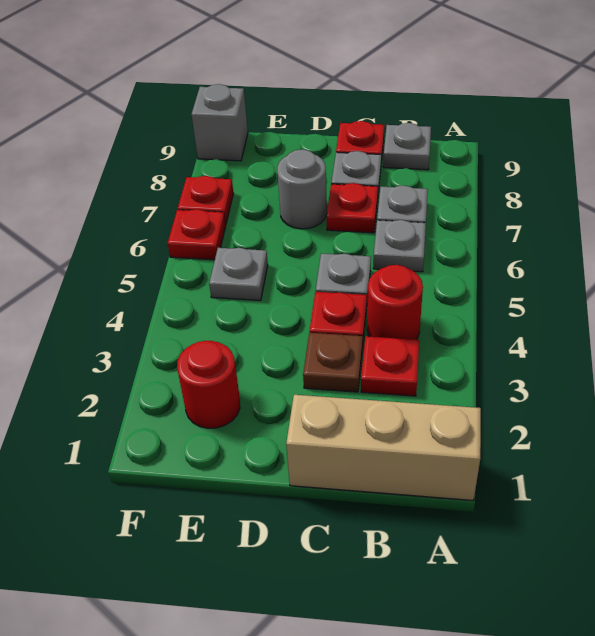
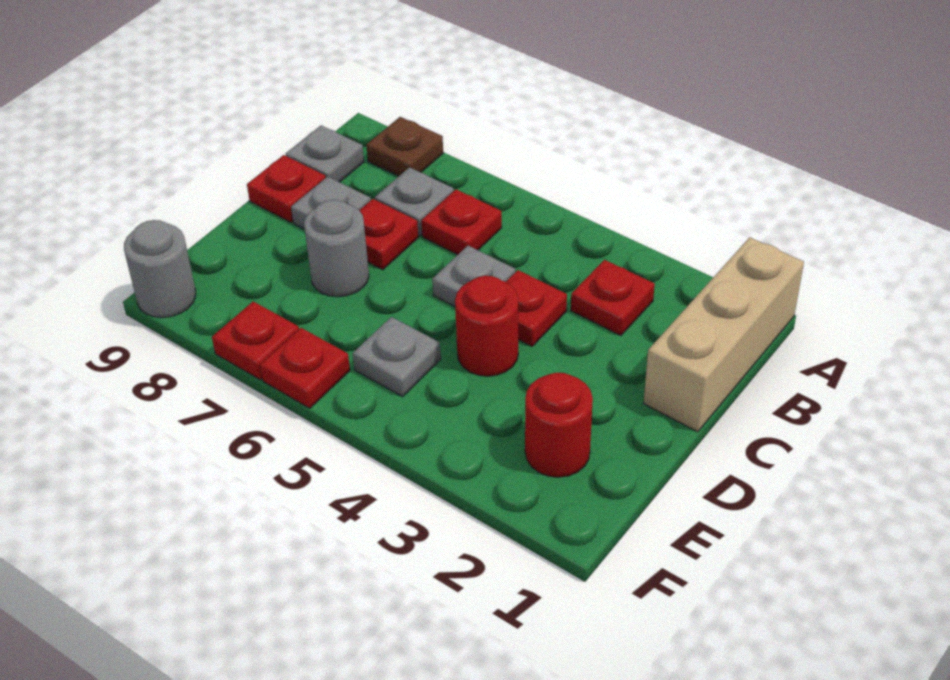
red 1x1 round brick [367,265,423,340] -> red 1x1 round brick moved to [455,276,518,376]
grey 1x1 plate [373,220,426,272] -> red 1x1 plate [421,189,502,255]
brown 1x1 plate [303,333,363,392] -> brown 1x1 plate moved to [366,117,443,176]
grey 1x1 brick [191,84,248,161] -> grey 1x1 round brick [124,220,196,318]

